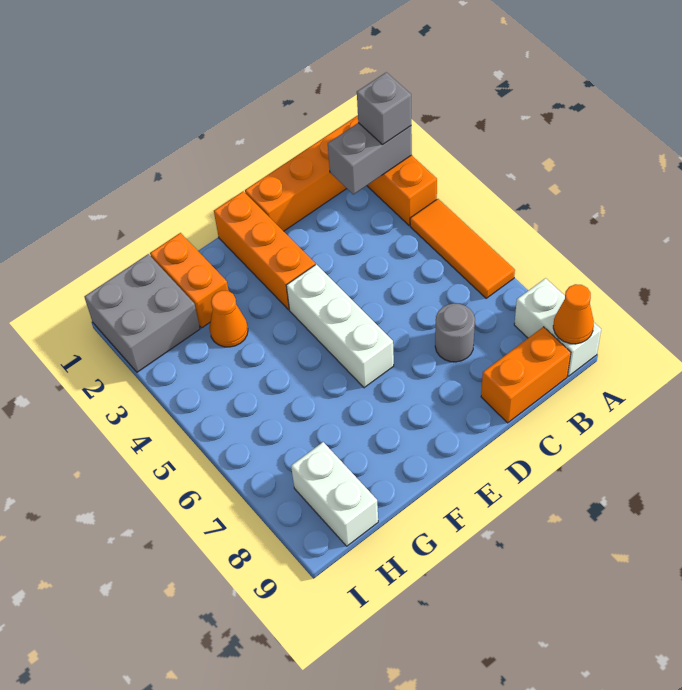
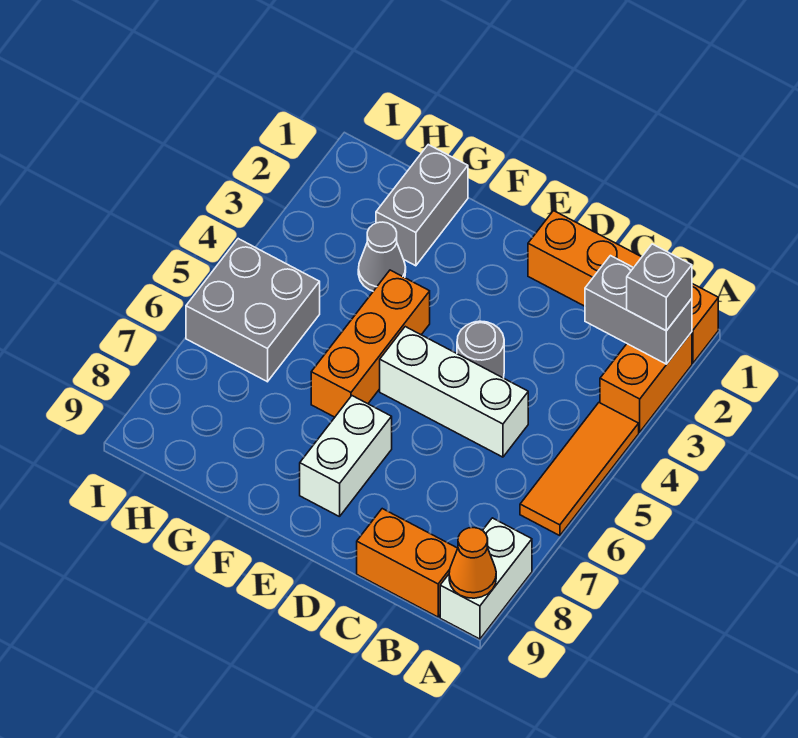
grey 1x1 round brick [435,303,475,362] -> grey 1x1 round brick moved to [457,321,504,378]
orange 1x3 brick [214,191,315,310] -> orange 1x3 brick moved to [311,270,430,417]
white 1x3 brick [286,264,394,388] -> white 1x3 brick turned to [380,327,528,457]
orange 1x2 brick [150,233,229,328] -> grey 1x2 brick [376,145,468,266]
orange 1x1 cone [209,291,248,347] -> grey 1x1 cone [358,222,406,291]
grey 2x2 brick [84,254,200,372] -> grey 2x2 brick moved to [186,239,320,382]
white 1x2 brick [291,442,378,546] -> white 1x2 brick moved to [300,396,392,517]

